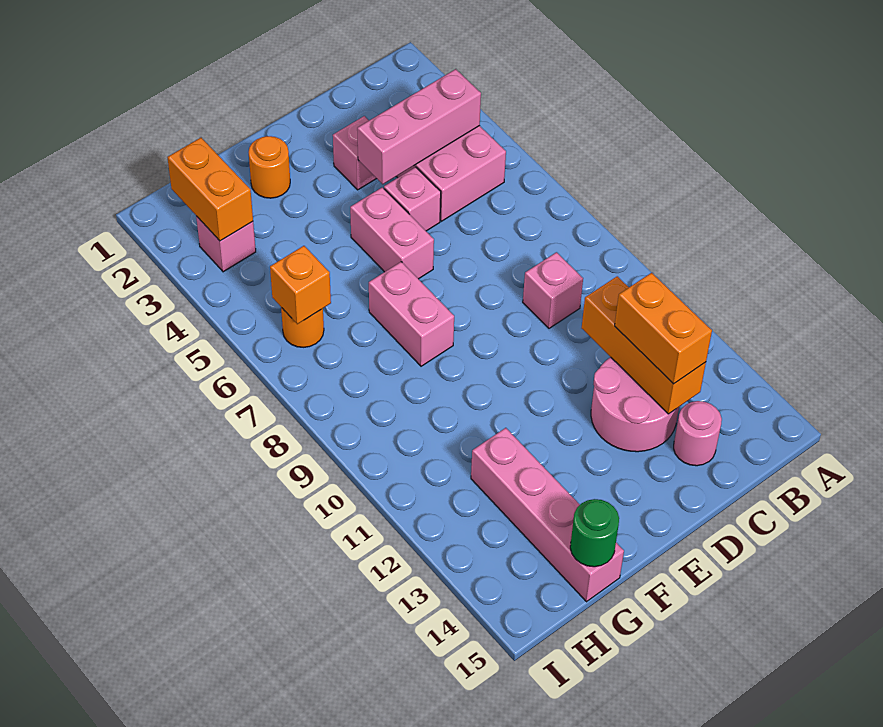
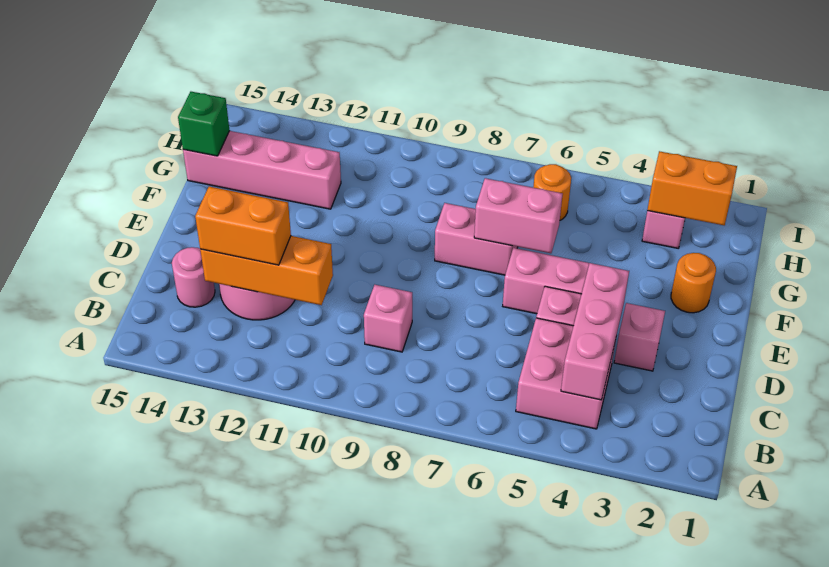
none -> pink 1x2 brick [474,178,563,253]
green 1x1 round brick [570,499,619,567] -> green 1x1 brick [178,92,230,156]
orange 1x1 brick [270,246,331,324] -> none

